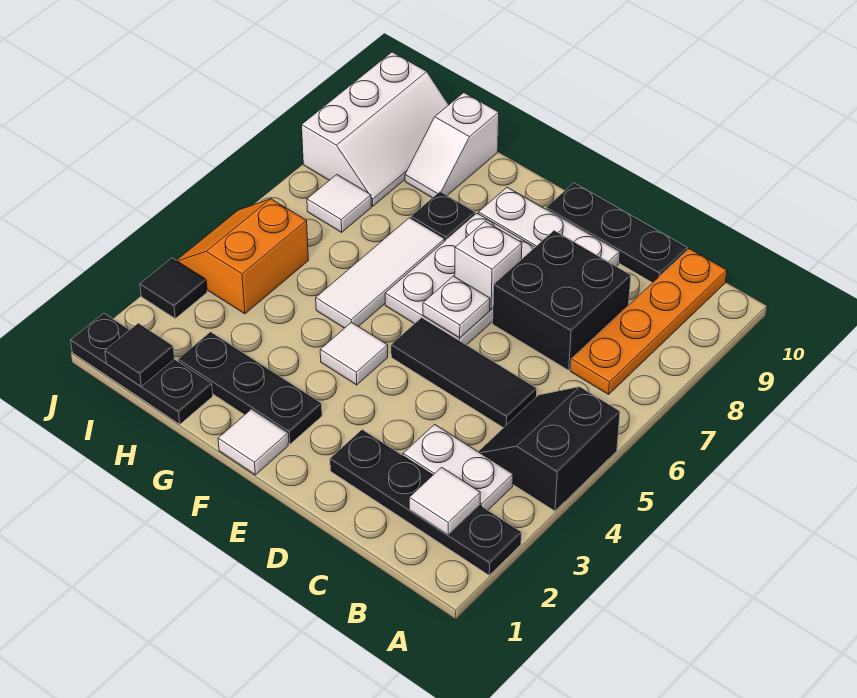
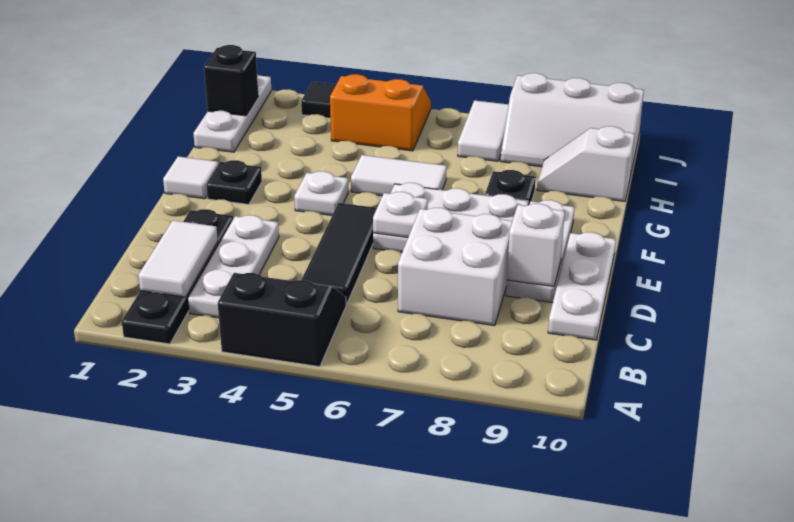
white 1x1 tile [409,467,480,535] -> white 1x2 tile [138,220,218,297]
white 1x2 plate [403,424,513,510] -> white 1x3 plate [188,215,279,318]
orange 1x4 plate [571,249,727,394] -> none
black 2x2 brick [493,231,631,370] -> white 2x2 brick [398,208,512,326]
black 1x3 plate [546,183,687,283] -> white 1x3 plate [548,232,616,340]
white 1x1 brick [455,221,522,310] -> white 1x1 brick moved to [507,204,565,286]
black 1x3 plate [178,332,322,444] -> black 1x1 plate [206,160,262,204]
white 1x1 tile [320,322,388,385] -> white 1x1 plate [294,171,348,215]
white 1x3 tile [316,218,445,328] -> white 1x2 tile [351,155,447,196]
black 1x3 plate [71,313,213,424] -> white 1x3 plate [193,74,272,152]
black 1x1 tile [105,323,175,386] -> black 1x1 brick [204,45,258,116]
white 1x1 tile [307,175,371,232] -> white 1x2 tile [458,100,509,161]

